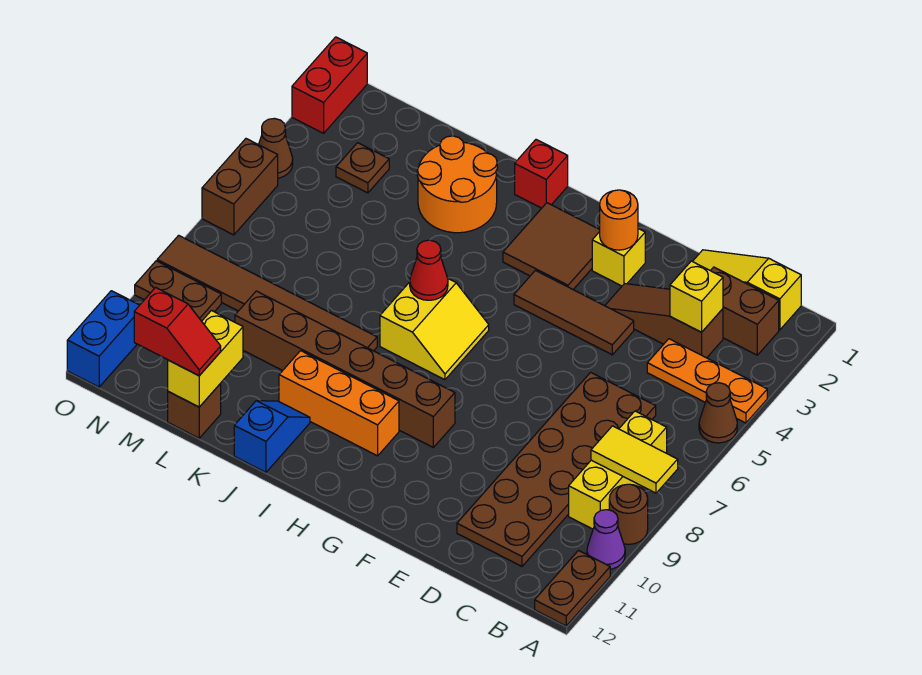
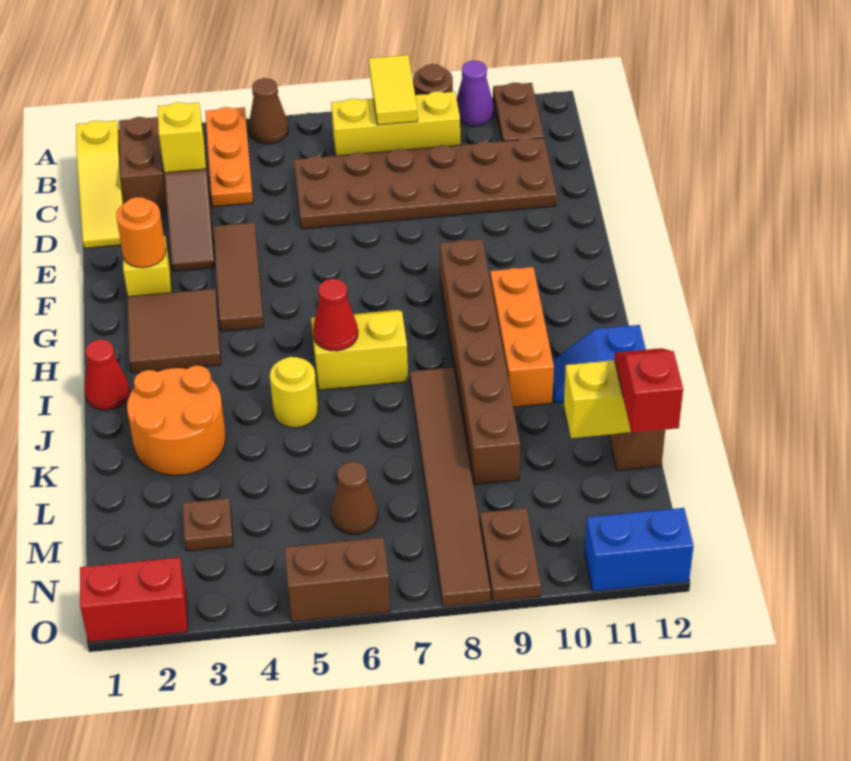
brown 1x2 plate [535,551,610,626] -> brown 1x2 plate turned to [493,83,544,141]
red 1x1 brick [515,140,568,208] -> red 1x1 cone [84,340,130,410]
none -> yellow 1x1 round brick [270,357,318,428]
brown 1x1 cone [259,118,293,178] -> brown 1x1 cone moved to [331,462,378,534]

